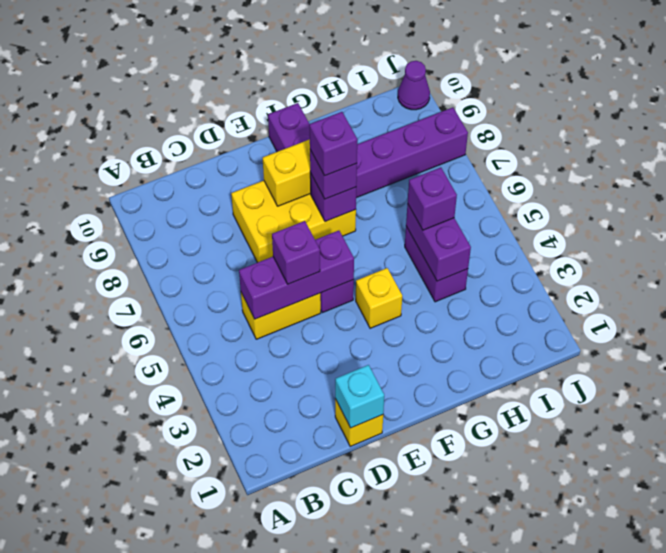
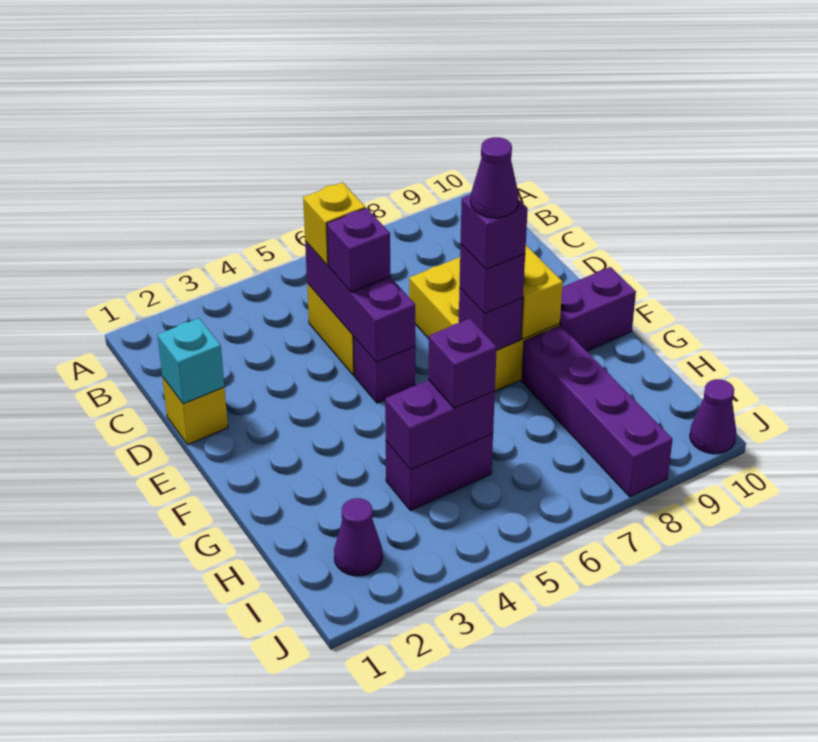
yellow 1x1 brick [356,268,402,328] -> yellow 1x1 brick moved to [303,182,365,265]
none -> purple 1x1 cone [471,137,519,218]
none -> purple 1x1 cone [334,498,382,576]

